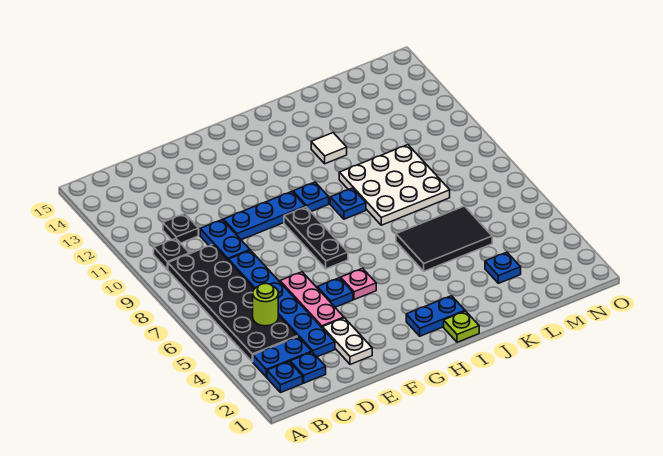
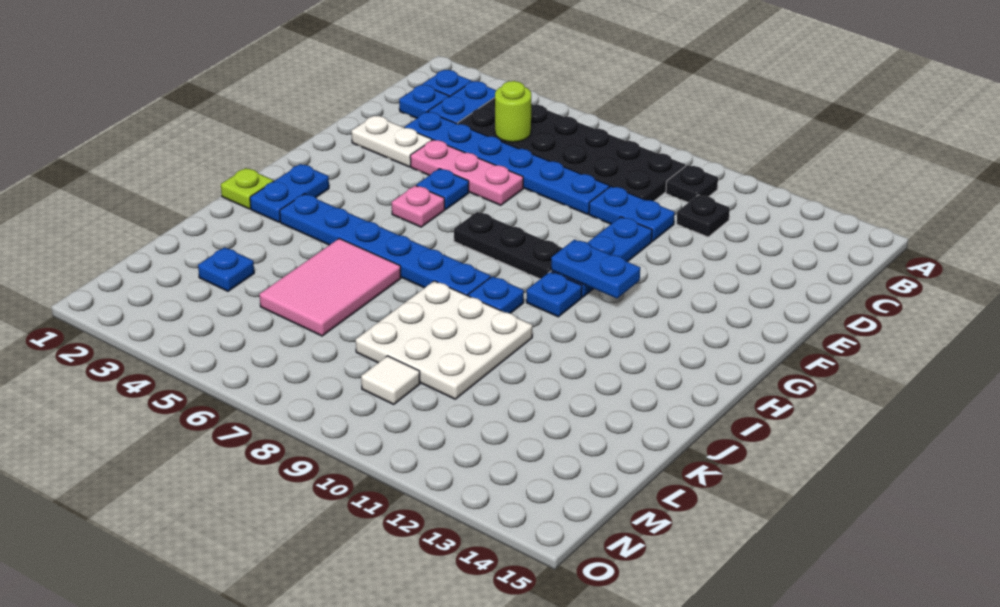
none -> blue 1x2 plate [551,240,640,298]
none -> blue 1x6 plate [280,194,491,296]
black 2x3 tile [396,206,492,271] -> pink 2x3 tile [260,239,401,336]
white 1x1 tile [311,133,347,164] -> white 1x1 tile moved to [361,356,420,404]

